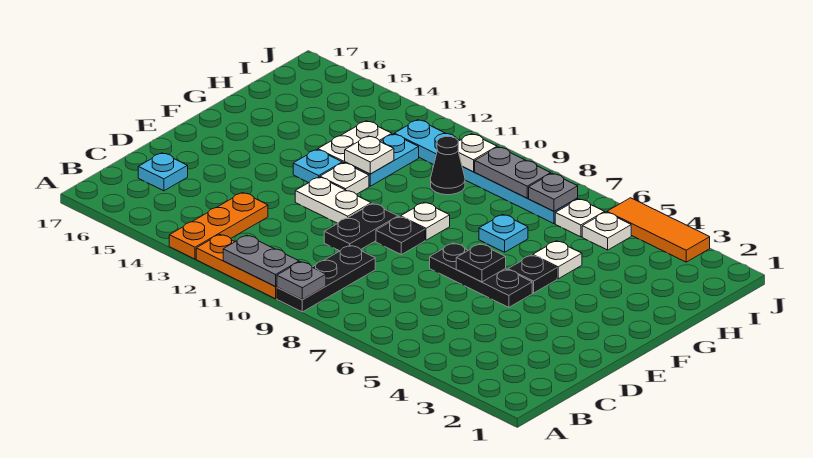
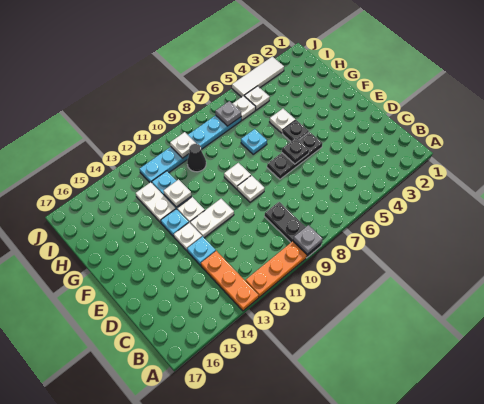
grey 1x2 plate [223,235,299,287] -> none
cyan 1x1 plate [138,153,188,191] -> cyan 1x1 plate moved to [187,236,216,265]
black 1x2 plate [324,203,398,251] -> none
black 1x1 plate [376,217,425,255] -> white 1x1 plate [237,175,265,202]
none -> white 1x1 plate [174,223,202,251]
grey 1x2 plate [475,147,551,198] -> none
orange 1x3 tile [607,198,710,262] -> white 1x3 tile [232,57,284,97]

